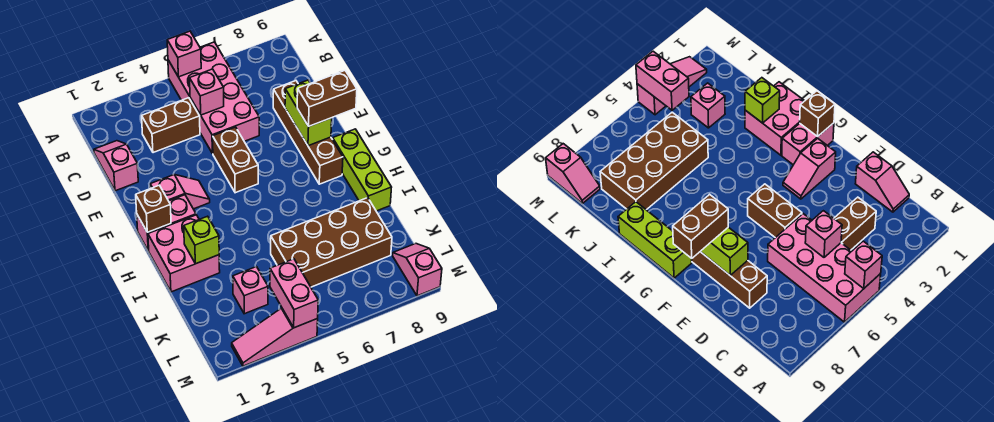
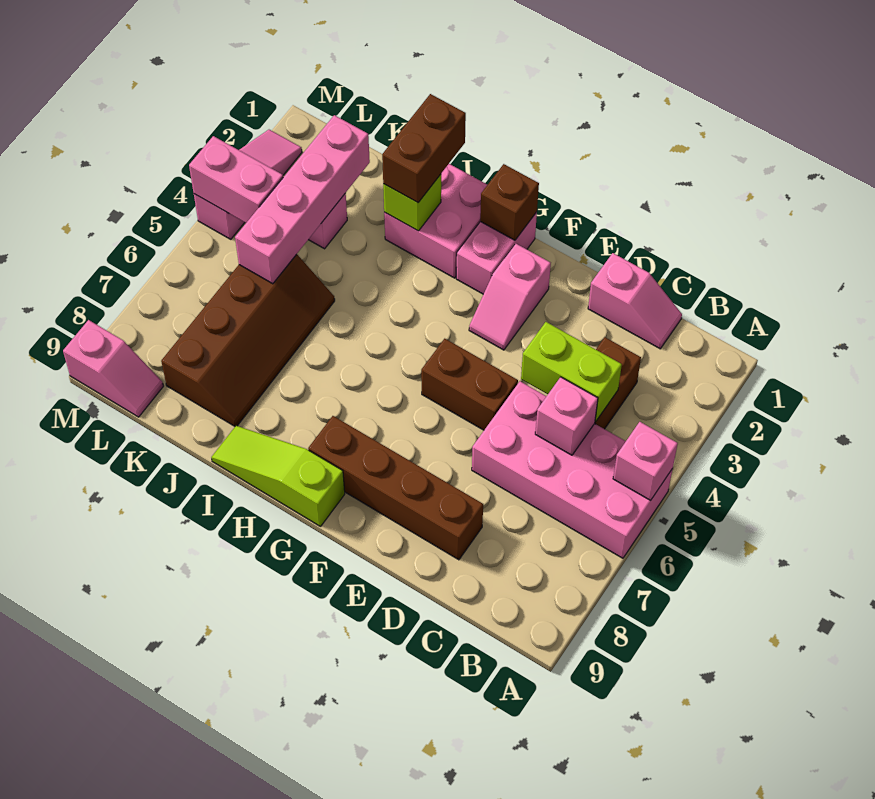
lime 1x2 brick [285,80,332,146] -> lime 1x2 brick moved to [521,322,622,422]
brown 1x2 brick [297,71,357,126] -> brown 1x2 brick moved to [382,94,466,203]
lime 1x3 brick [333,129,392,211] -> lime 1x3 slope [211,426,345,527]
brown 2x4 brick [271,198,392,287] -> brown 2x4 slope [161,254,335,426]
none -> pink 1x4 brick [235,115,370,284]

